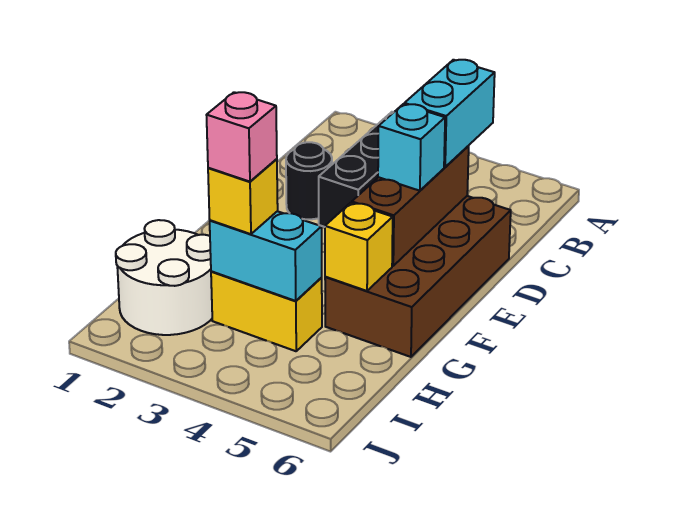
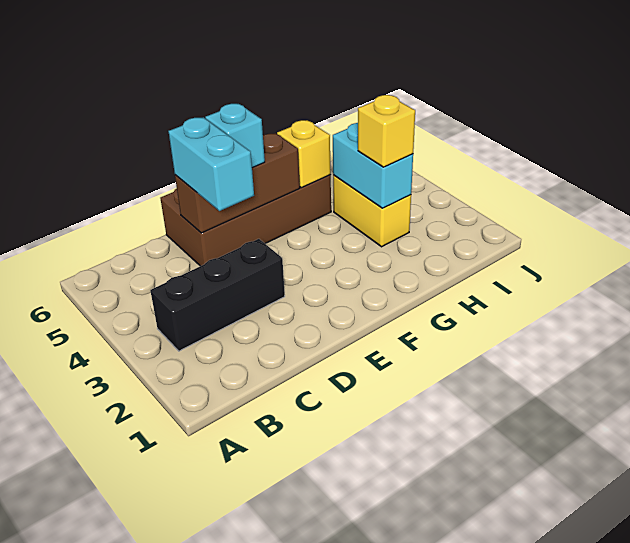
cyan 1x2 brick [404,60,495,167] -> cyan 1x2 brick turned to [168,117,254,211]
black 1x1 round brick [286,142,332,219] -> none
white 2x2 round brick [116,220,212,335] -> none
pink 1x1 brick [207,92,277,182] -> none

